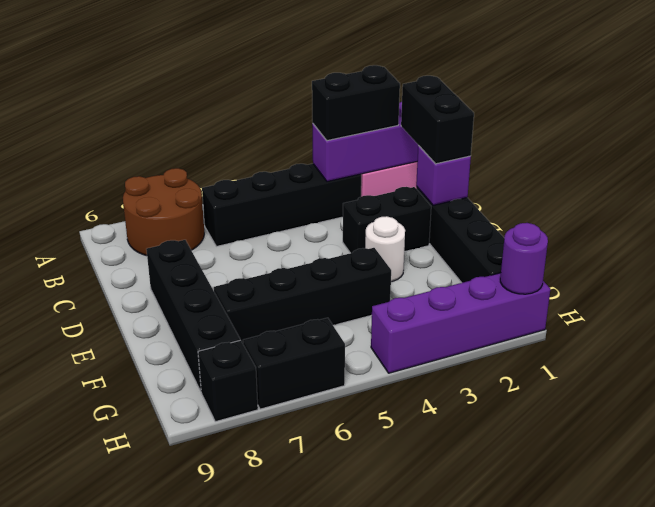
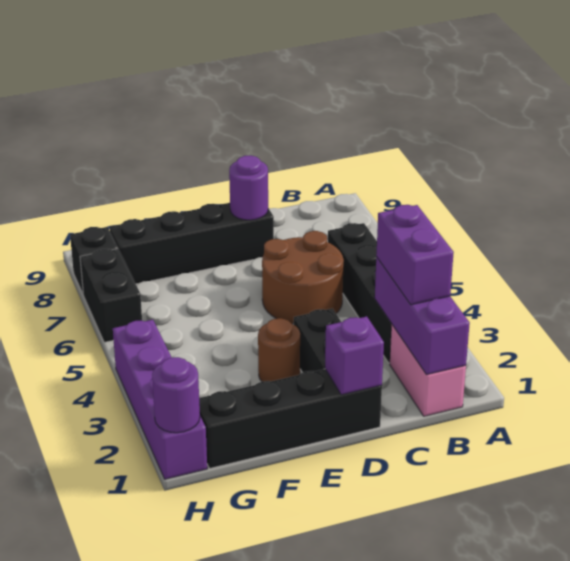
brown 2x2 round brick [123,168,204,256] -> brown 2x2 round brick moved to [262,231,344,324]
black 1x2 brick [312,65,400,141] -> purple 1x2 brick [376,205,454,305]
black 1x2 brick [401,76,474,164] -> none
none -> purple 1x1 round brick [229,156,268,220]
white 1x1 round brick [365,216,405,282] -> brown 1x1 round brick [258,318,300,381]
black 1x4 brick [214,248,391,343] -> none

